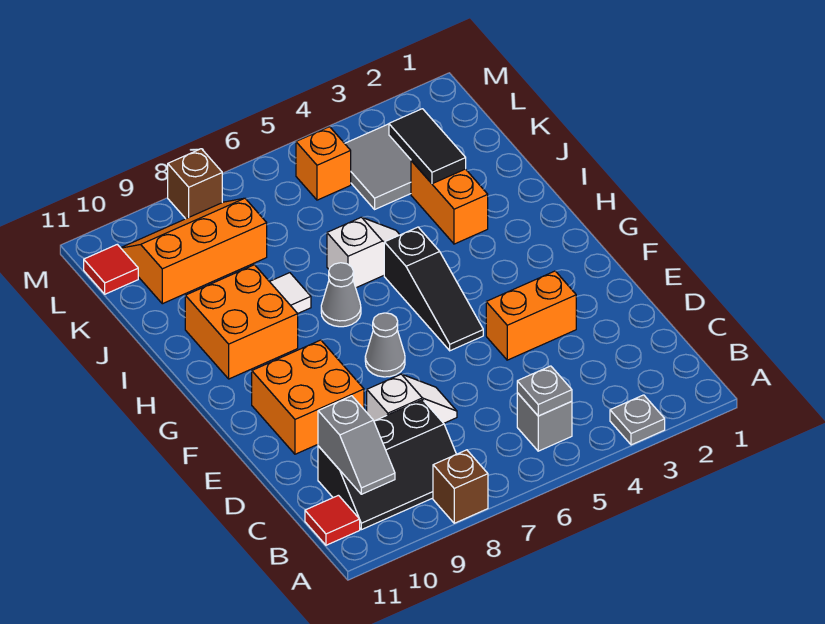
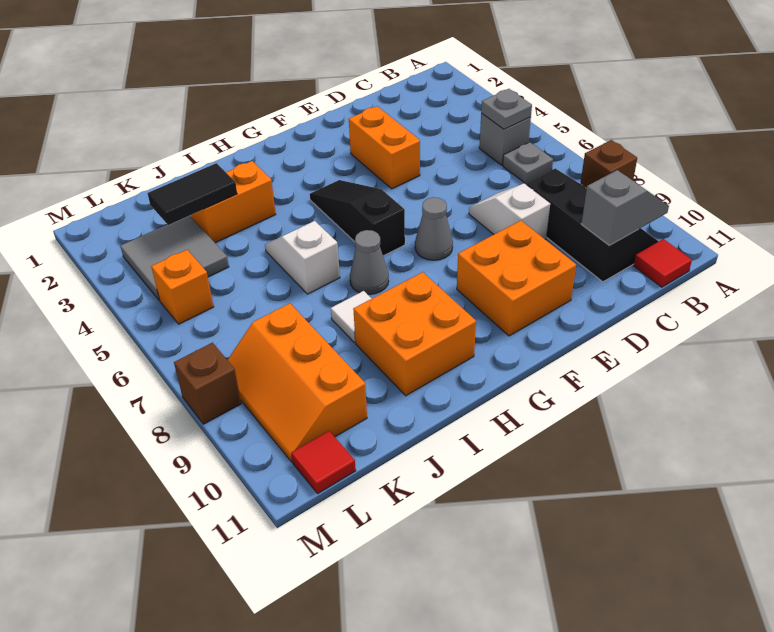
grey 1x1 plate [610,395,665,445] -> grey 1x1 plate moved to [503,142,553,183]
black 1x3 slope [384,227,483,351] -> black 1x3 slope turned to [310,180,405,256]

